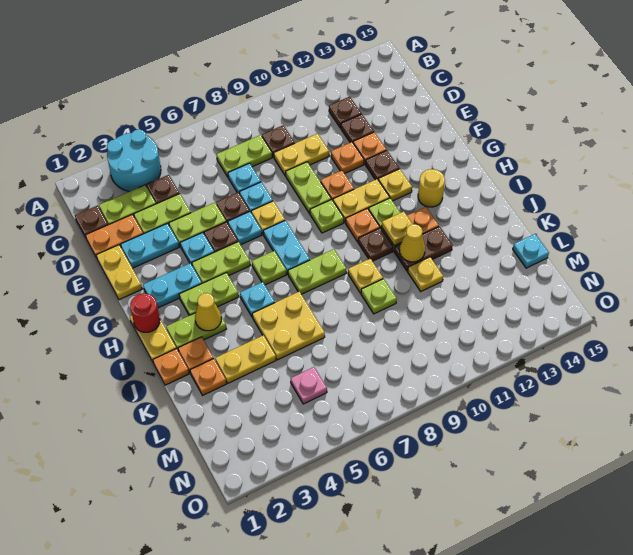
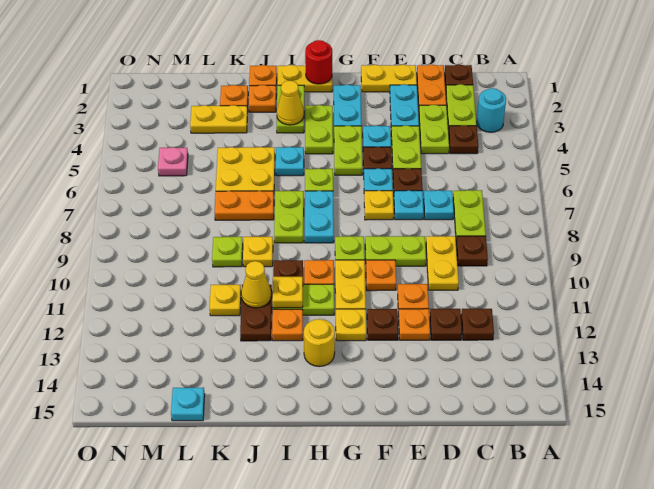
cyan 2x2 round brick [107,129,161,191] -> cyan 1x1 round brick [476,88,506,132]
cyan 1x2 plate [263,220,310,274] -> cyan 1x2 plate turned to [305,191,334,243]
none -> orange 1x2 plate [215,191,274,220]
yellow 1x2 plate [215,335,276,383] -> yellow 1x2 plate turned to [190,105,247,133]

